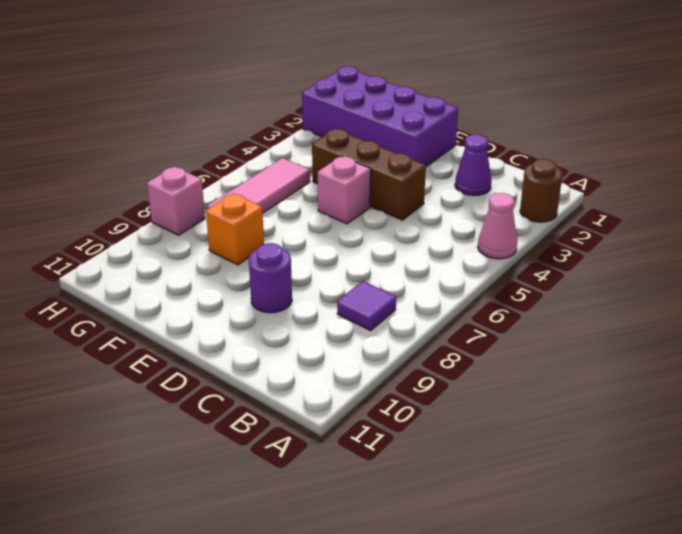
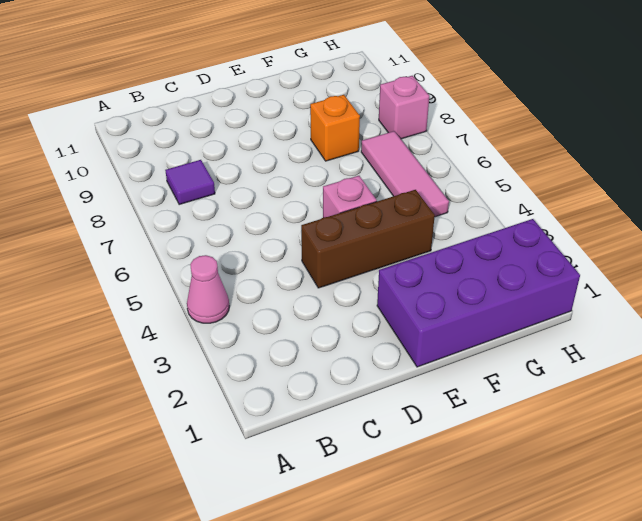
brown 1x1 round brick [520,159,562,222] -> none
purple 1x1 cone [455,134,491,196] -> none
purple 1x1 round brick [249,243,292,313] -> none

